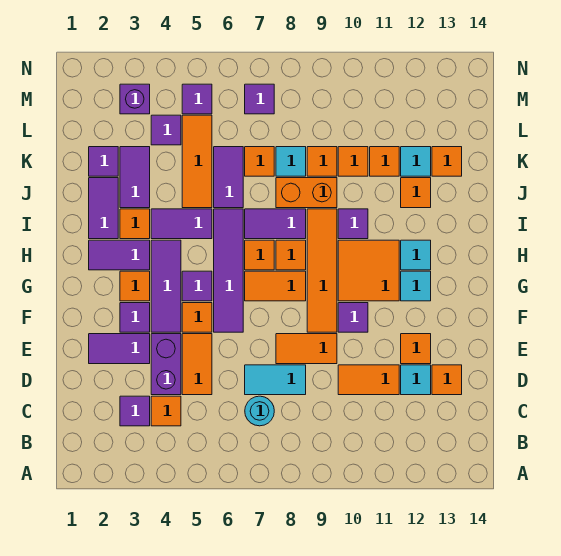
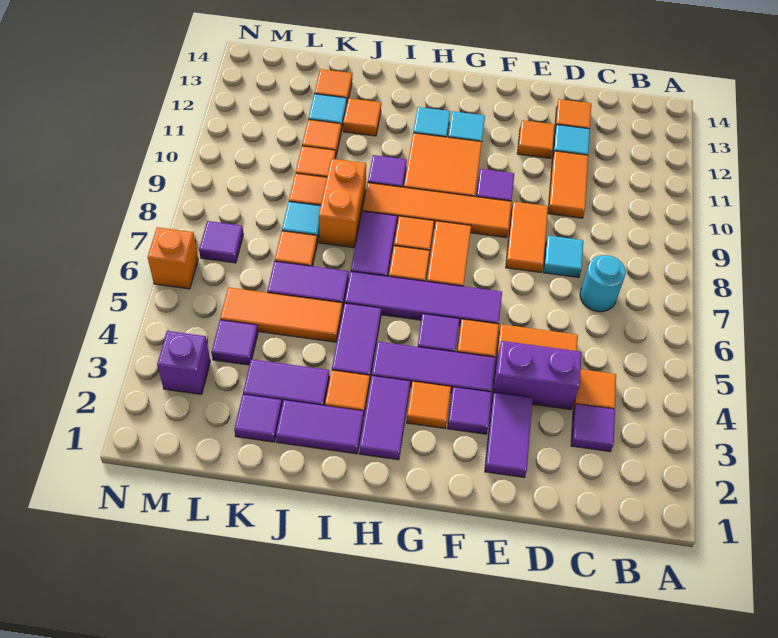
cyan 1x2 tile [245,365,306,395] -> cyan 1x1 tile [543,236,583,278]
purple 1x1 tile [182,84,212,114] -> none
none -> orange 1x1 brick [148,227,198,289]

